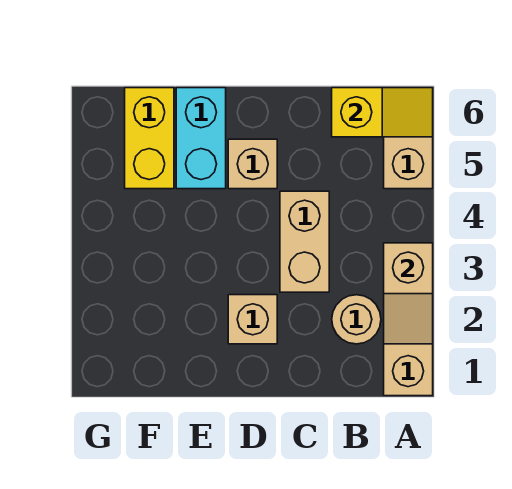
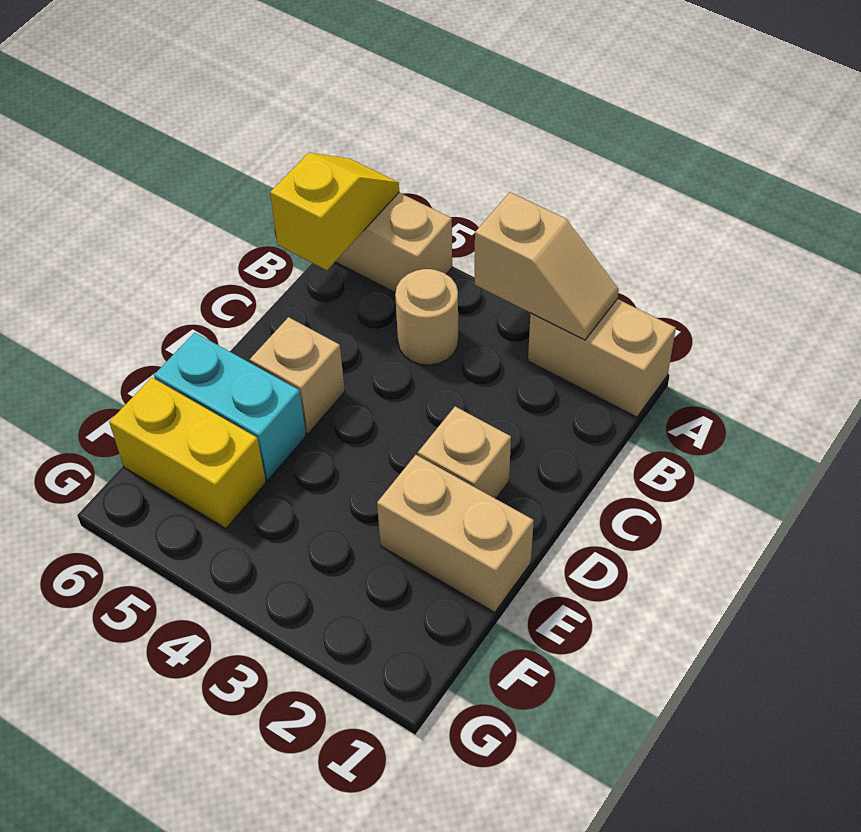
tan 1x1 round brick [332,295,381,344] -> tan 1x1 round brick moved to [395,269,458,365]
tan 1x2 brick [280,191,329,292] -> tan 1x2 brick moved to [377,455,534,612]

